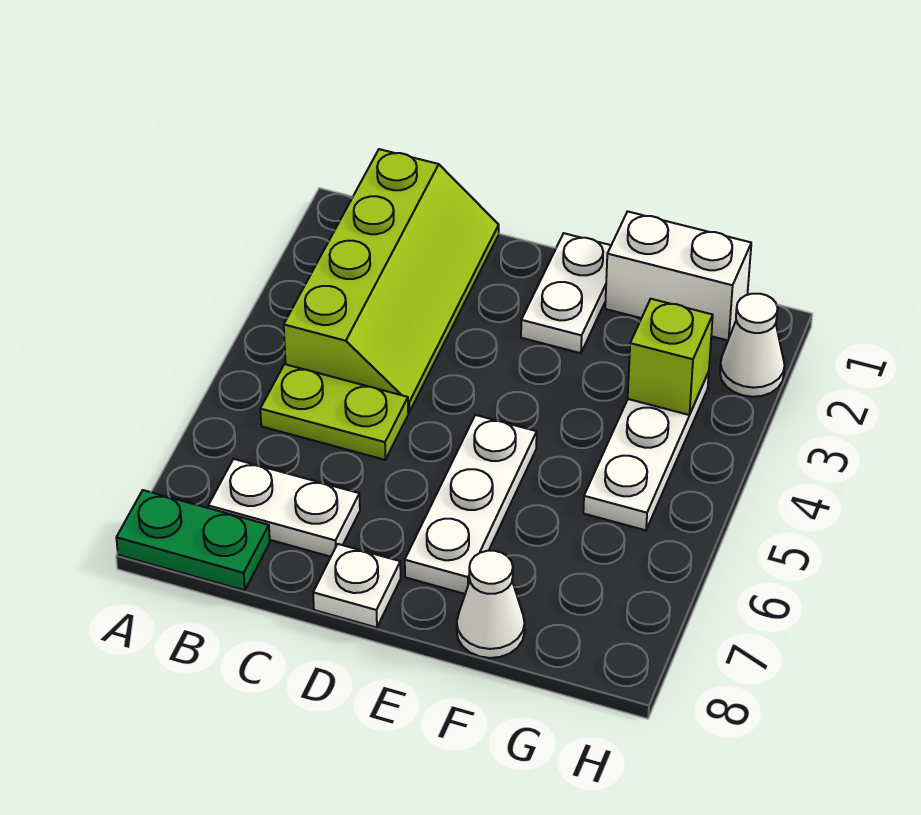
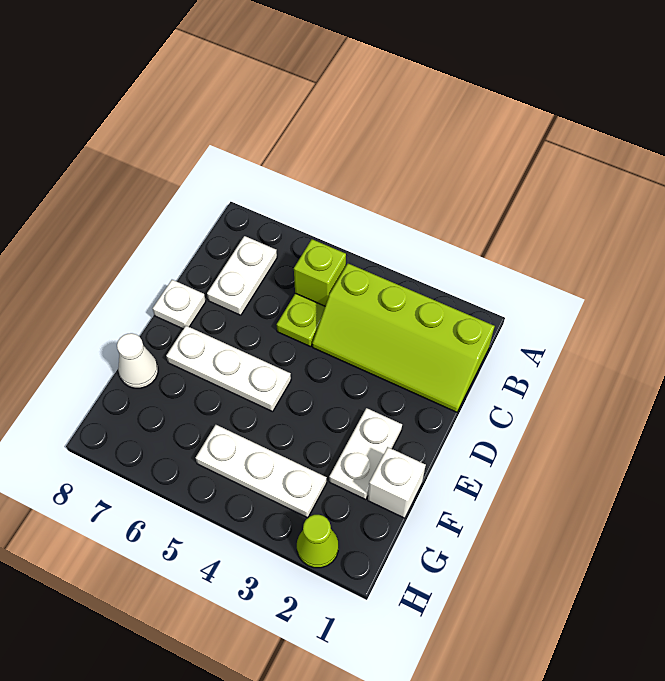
green 1x2 plate [116,490,270,590] -> none
white 1x2 plate [521,233,611,353] -> white 1x2 plate turned to [329,408,402,500]
white 1x2 brick [605,211,751,340] -> white 1x1 brick [368,447,426,518]
lime 1x1 brick [628,299,713,415] -> lime 1x1 brick moved to [294,239,346,306]
white 1x1 cone [720,294,785,397] -> lime 1x1 cone [297,515,338,568]

